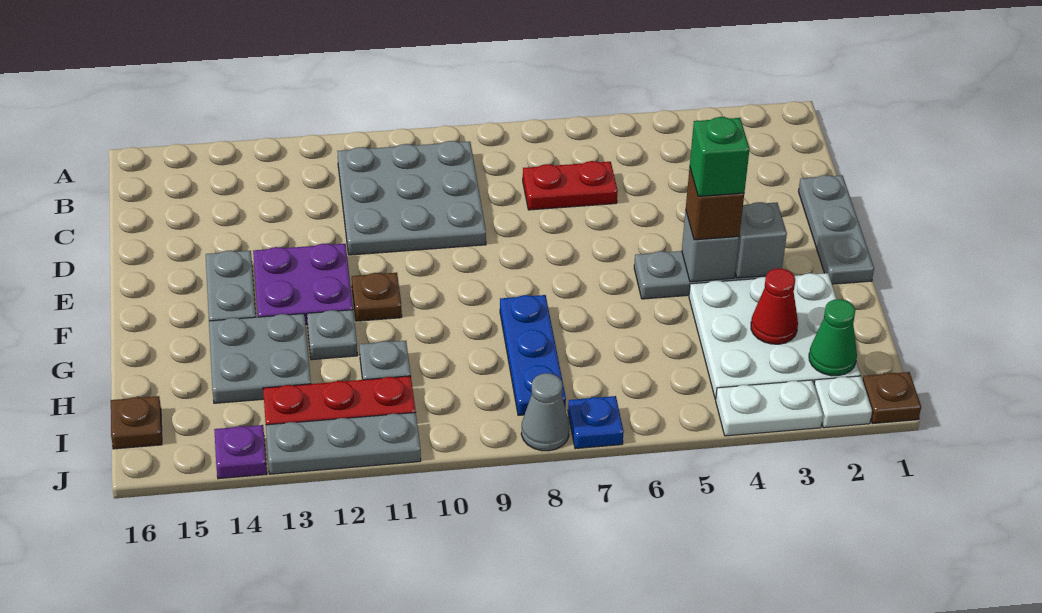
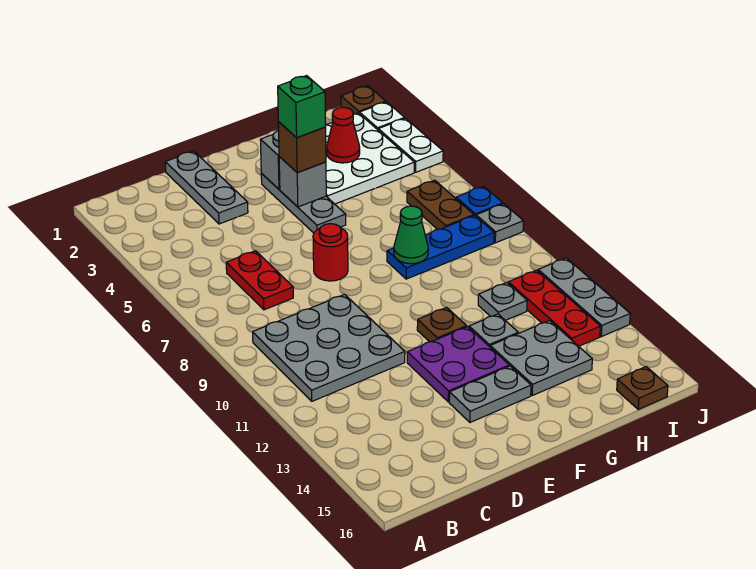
grey 1x3 plate [799,175,874,284] -> grey 1x3 plate turned to [165,151,248,224]
none -> red 1x1 round brick [313,224,348,281]
green 1x1 cone [809,299,857,376] -> green 1x1 cone moved to [394,206,428,264]
none -> brown 1x2 plate [407,180,474,229]
grey 1x1 cone [521,373,569,451] -> grey 1x1 plate [476,204,523,243]
purple 1x1 plate [214,425,267,479] -> none

